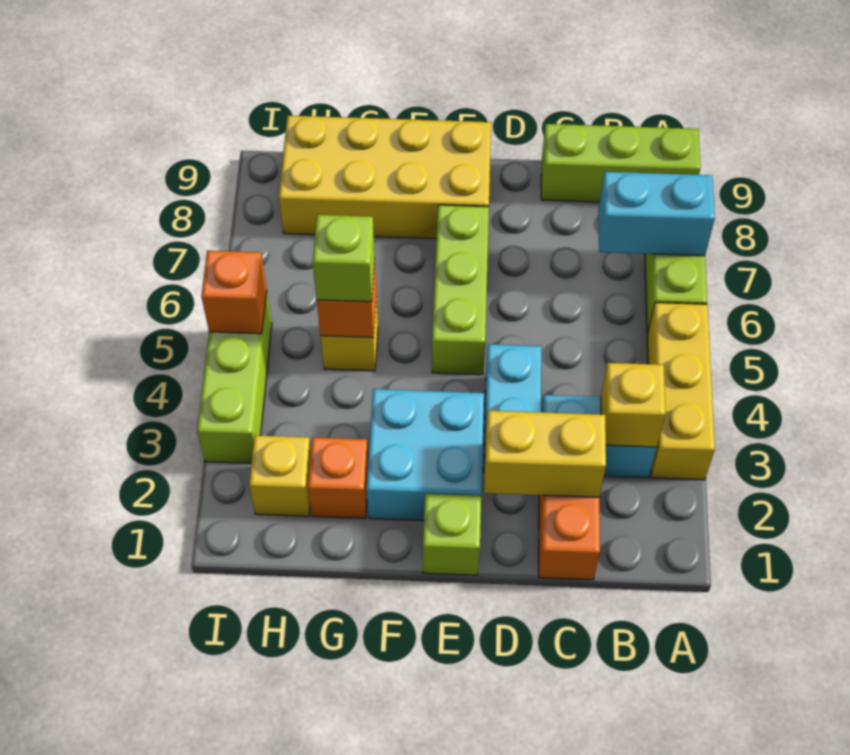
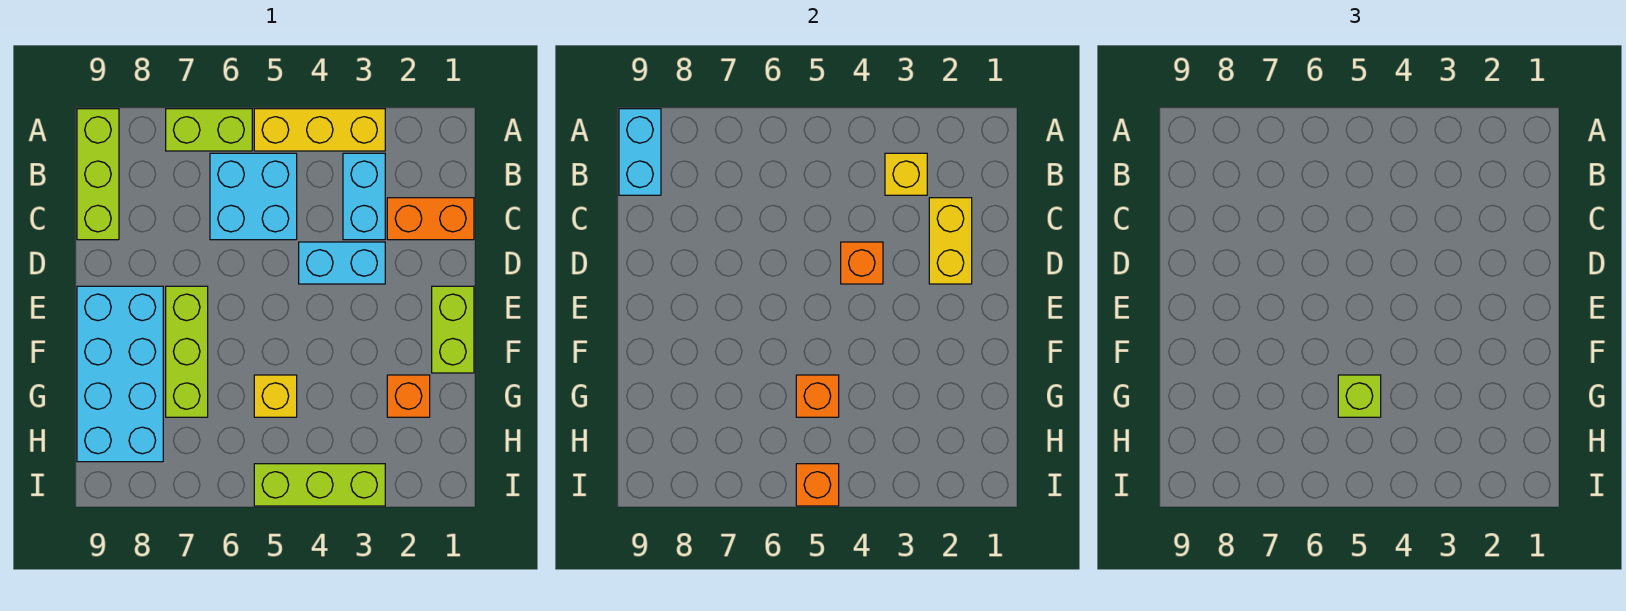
cyan 1x2 brick [598,172,715,256] -> cyan 1x2 brick moved to [619,109,661,195]
none -> orange 1x1 brick [841,242,883,284]
lime 1x1 brick [423,494,481,575] -> lime 1x2 brick [432,286,474,373]
cyan 2x2 brick [367,389,484,521] -> cyan 2x2 brick moved to [210,153,297,240]
lime 1x3 brick [432,205,489,375] -> lime 1x3 brick turned to [166,286,208,417]
yellow 2x4 brick [279,116,491,239] -> cyan 2x4 brick [77,286,163,462]
yellow 1x1 brick [249,435,311,516] -> none

